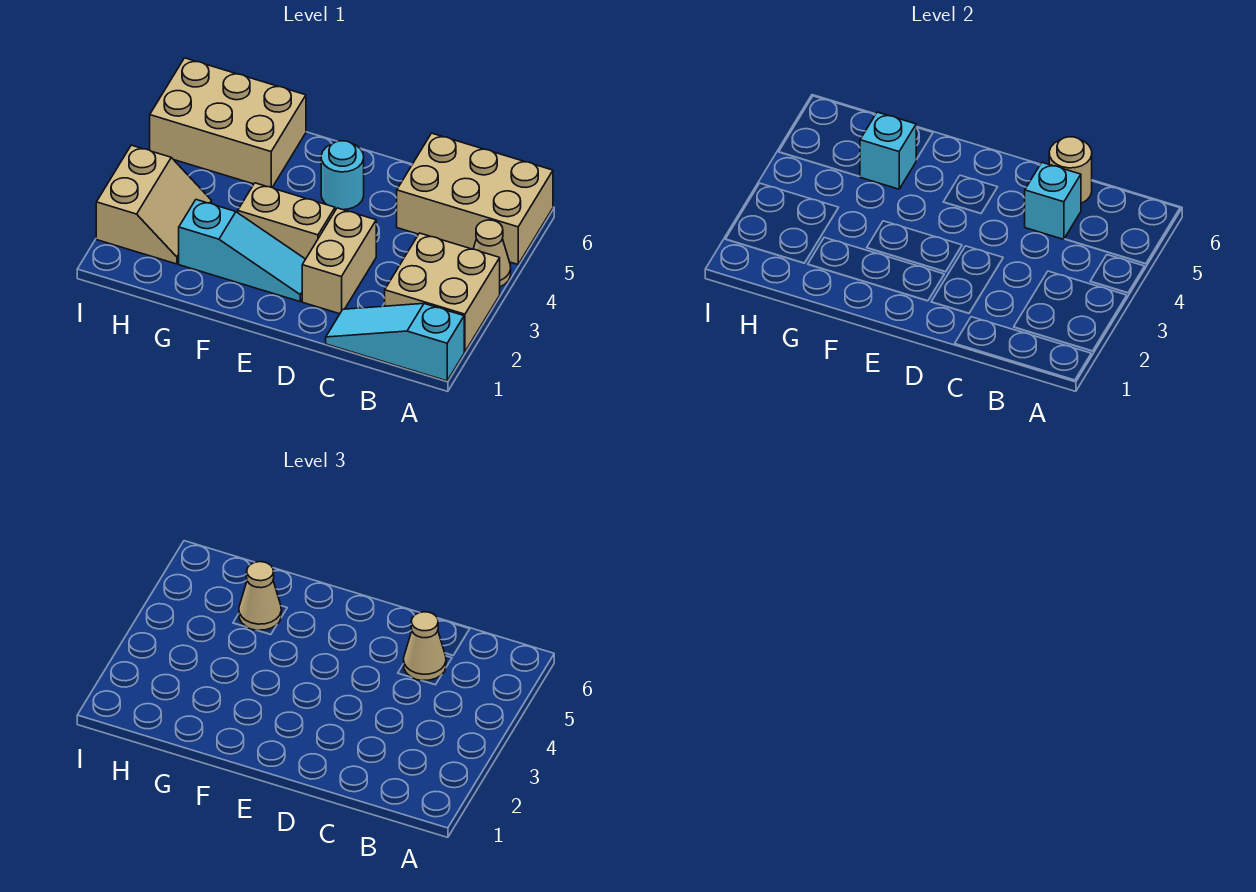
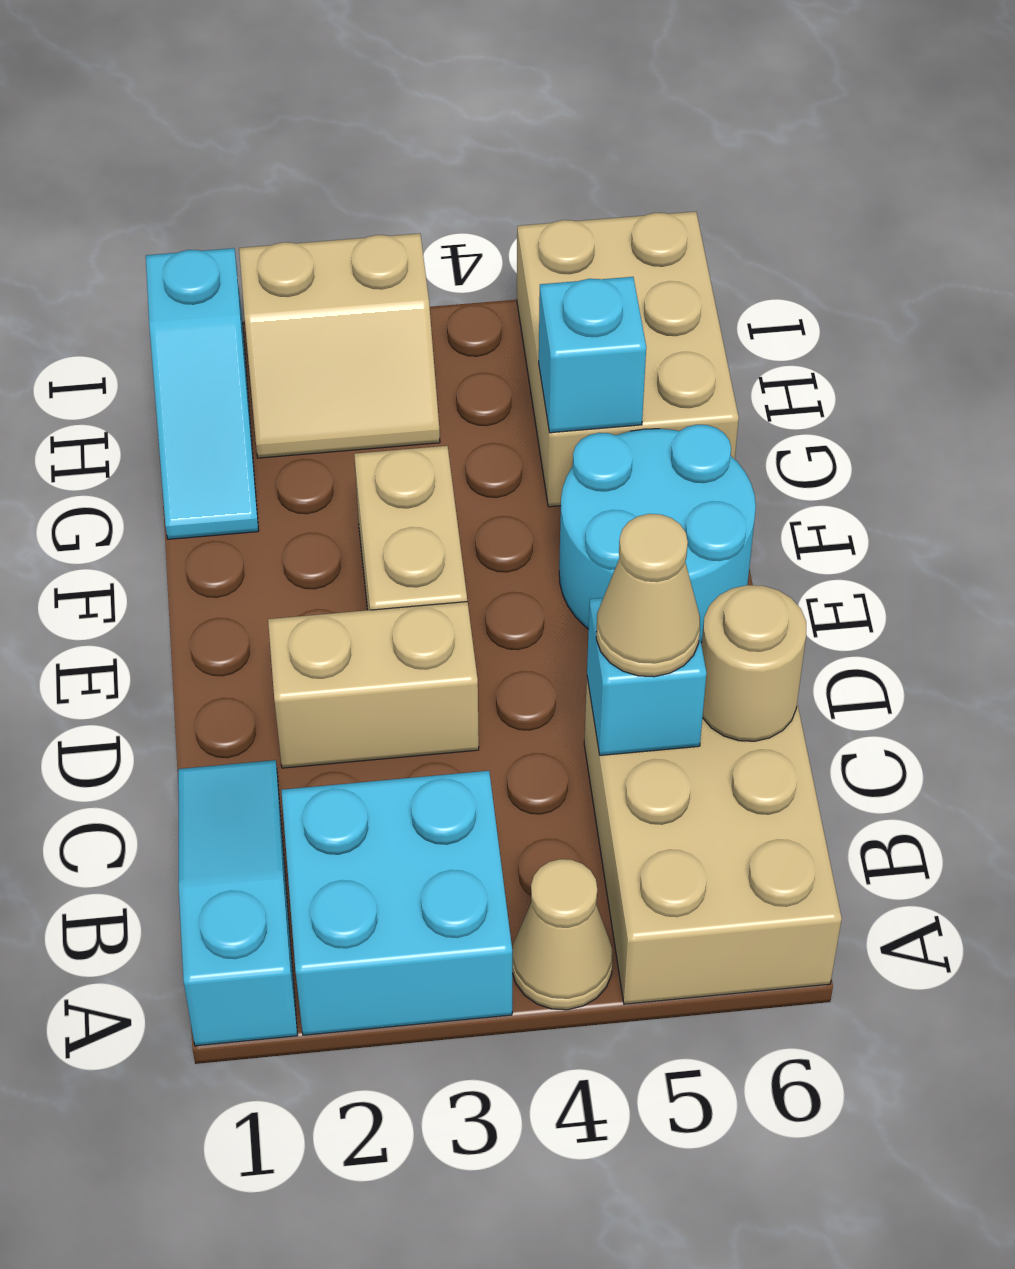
tan 2x2 brick [385,233,500,352] -> cyan 2x2 brick [281,771,512,1035]
cyan 1x3 slope [179,200,306,302] -> cyan 1x3 slope moved to [146,248,258,539]
cyan 1x1 round brick [321,141,364,210] -> cyan 2x2 round brick [559,425,756,642]
tan 1x1 cone [239,562,281,630] -> none

